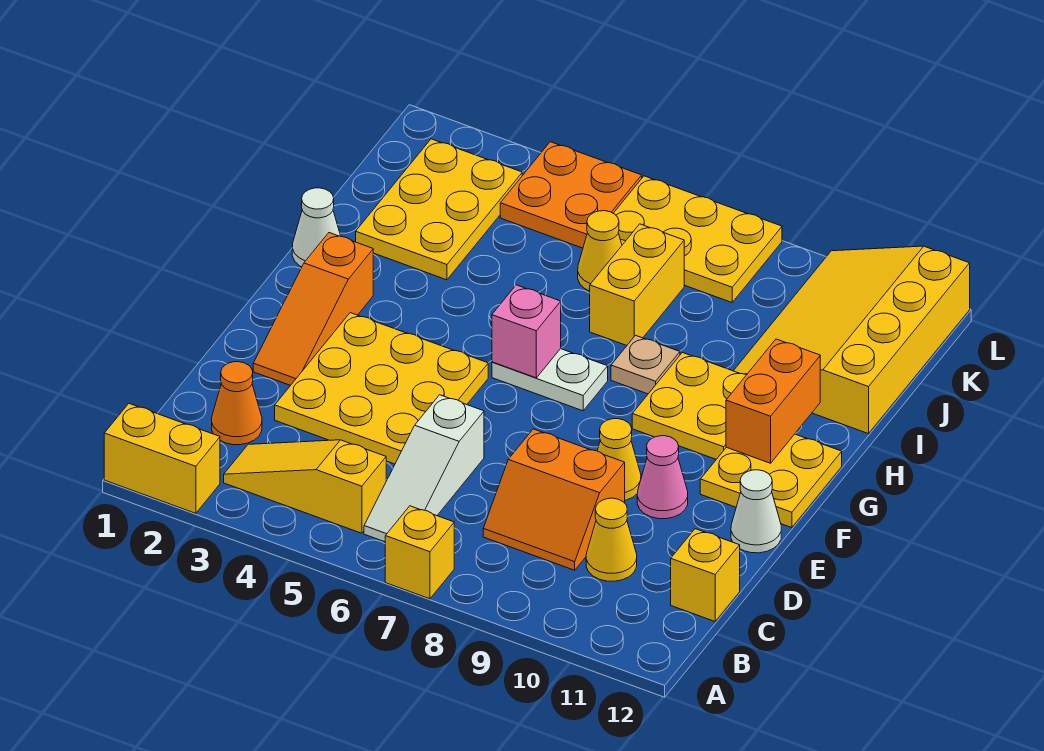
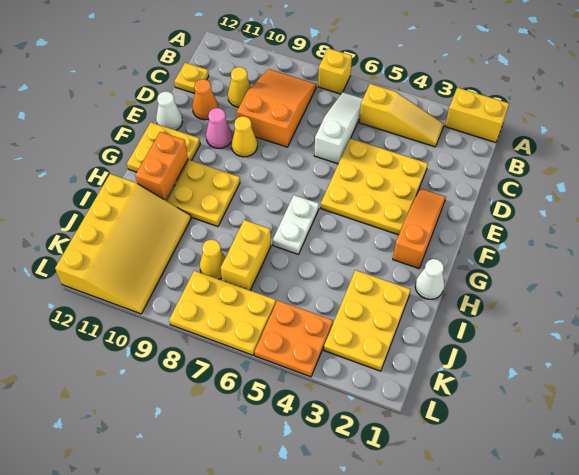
orange 1x1 cone [212,362,262,445] -> orange 1x1 cone moved to [192,79,218,120]
orange 2x2 slope [483,429,625,570] -> orange 2x3 slope [237,69,317,147]
yellow 1x1 brick [671,529,740,621] -> yellow 1x1 plate [174,63,209,94]
white 1x2 plate [492,349,608,411] -> white 1x2 plate turned to [273,195,319,254]
pink 1x1 brick [492,285,561,378] -> none
tan 1x1 plate [611,335,680,394] -> none
yellow 1x1 cone [578,211,622,291] -> yellow 1x1 cone moved to [200,240,225,279]

